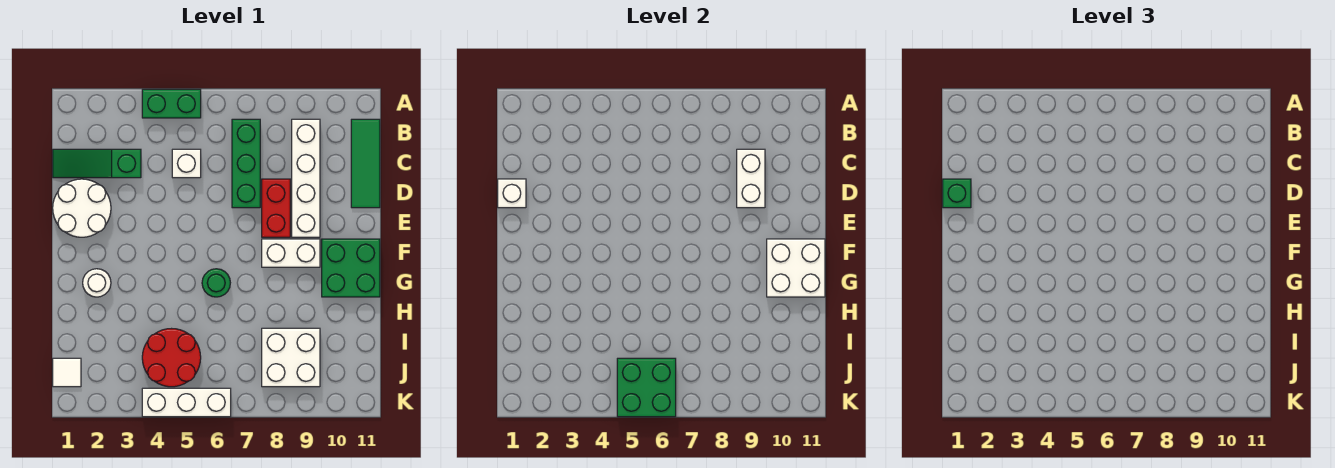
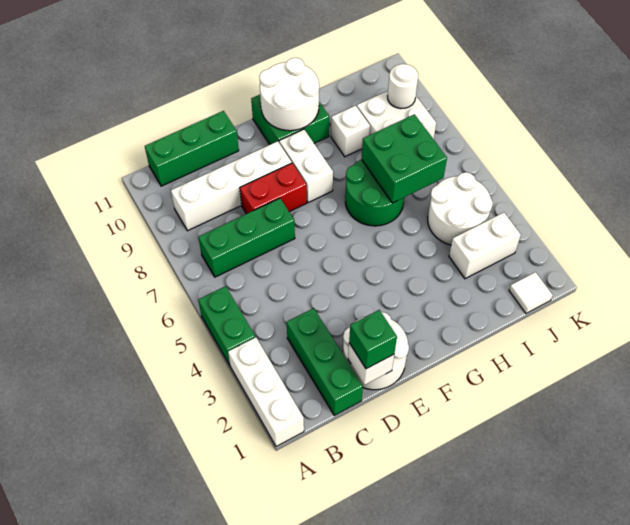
green 1x3 tile [351,119,380,208] -> green 1x3 brick [145,111,239,186]
green 1x3 slope [53,149,141,178] -> green 1x3 brick [287,308,363,415]
white 1x1 brick [172,149,201,178] -> white 1x1 brick moved to [331,106,370,157]
white 1x2 brick [737,149,765,208] -> white 1x2 brick moved to [449,213,521,279]
white 2x2 brick [767,239,825,297] -> white 2x2 round brick [259,58,319,131]
white 1x1 round brick [83,269,111,297] -> white 1x1 round brick moved to [388,64,418,109]
green 1x1 round brick [202,269,230,297] -> green 2x2 round brick [345,160,404,226]
red 2x2 round brick [142,329,201,387] -> white 2x2 round brick [428,172,493,245]
green 2x2 brick [617,358,676,417] -> green 2x2 brick moved to [361,114,447,203]
white 1x3 brick [142,388,231,417] -> white 1x3 brick moved to [228,337,304,446]

